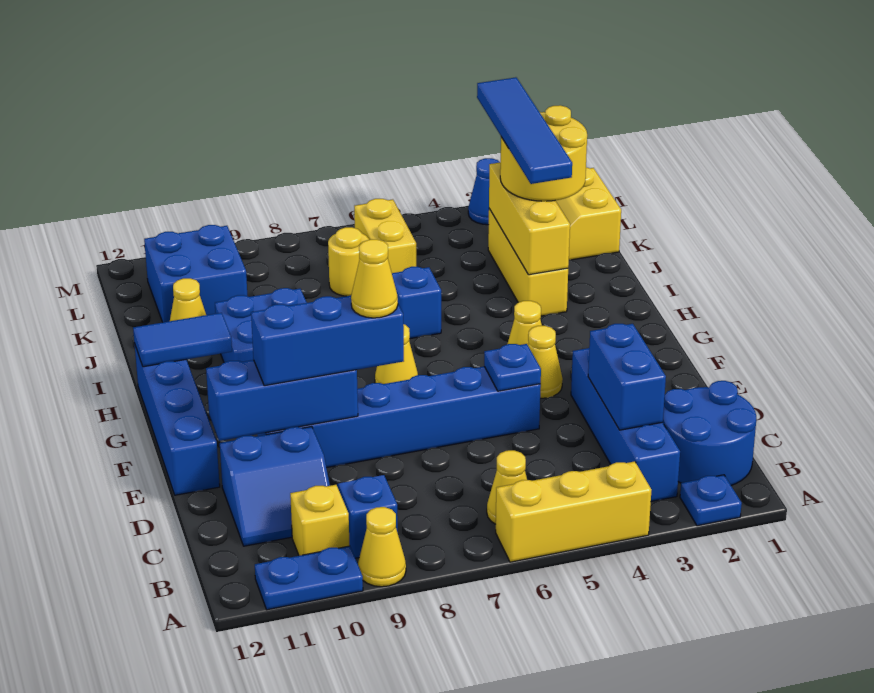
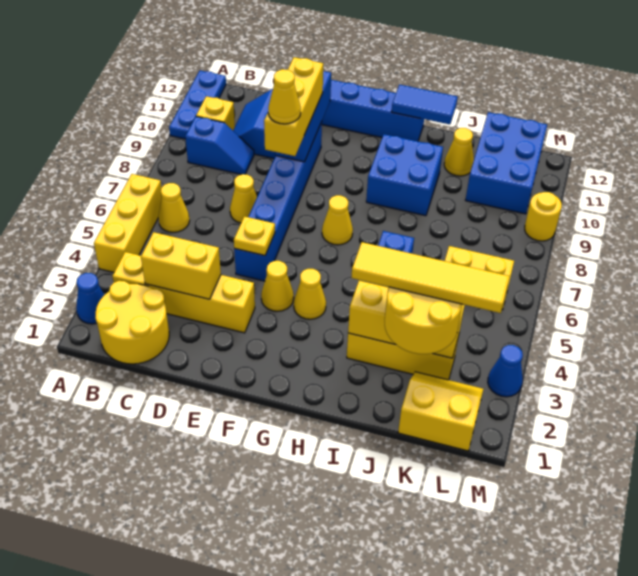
blue 1x1 plate [680,475,742,526] -> blue 1x1 cone [76,273,104,324]
yellow 1x1 cone [358,507,406,587] -> yellow 1x1 cone moved to [230,174,257,223]
blue 1x2 plate [255,546,363,610] -> blue 1x3 plate [169,71,226,139]
blue 2x2 round brick [663,381,756,485] -> yellow 2x2 round brick [95,281,169,364]
blue 1x4 brick [571,348,680,502] -> yellow 1x4 brick [112,252,255,333]
blue 1x2 brick [588,324,666,430] -> yellow 1x2 brick [141,232,221,299]
blue 1x1 plate [484,344,541,391] -> yellow 1x1 plate [234,216,275,255]
blue 1x3 brick [251,296,404,386] -> yellow 1x3 brick [264,57,323,156]
blue 1x2 tile [133,313,232,367] -> blue 1x2 tile turned to [392,84,458,124]
blue 1x4 tile [477,77,572,184] -> yellow 1x4 tile [351,242,510,313]
yellow 1x1 round brick [328,227,369,296] -> yellow 1x1 round brick moved to [525,192,562,241]
blue 2x2 brick [144,225,247,322] -> blue 2x3 brick [466,112,547,214]

